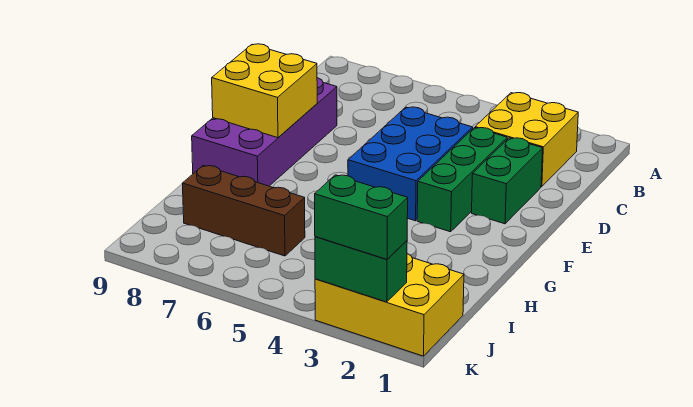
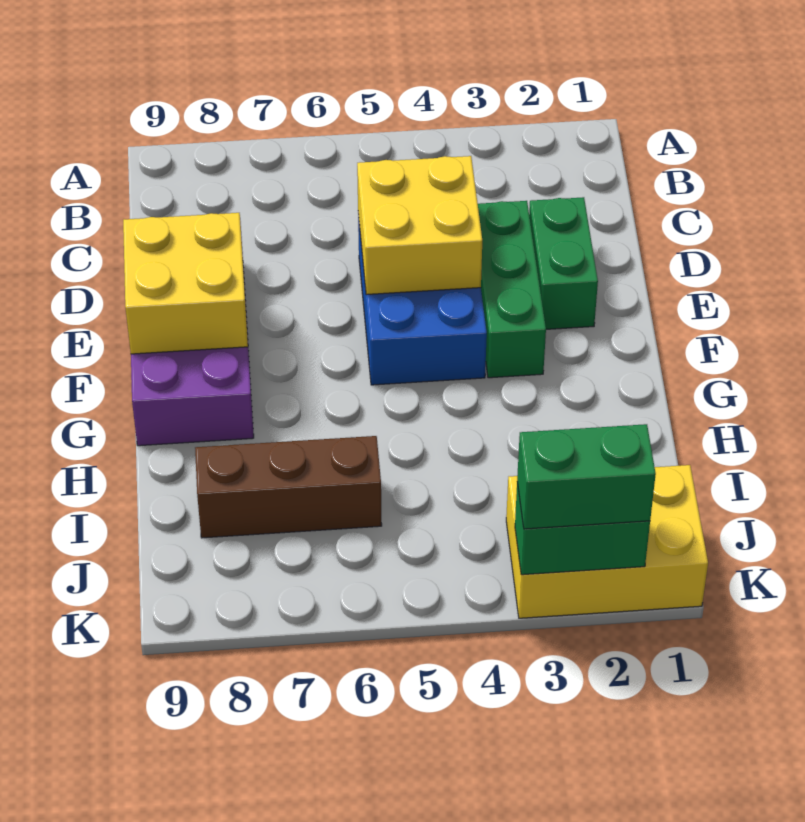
yellow 2x2 brick [475,93,578,187] -> yellow 2x2 brick moved to [357,156,482,295]

